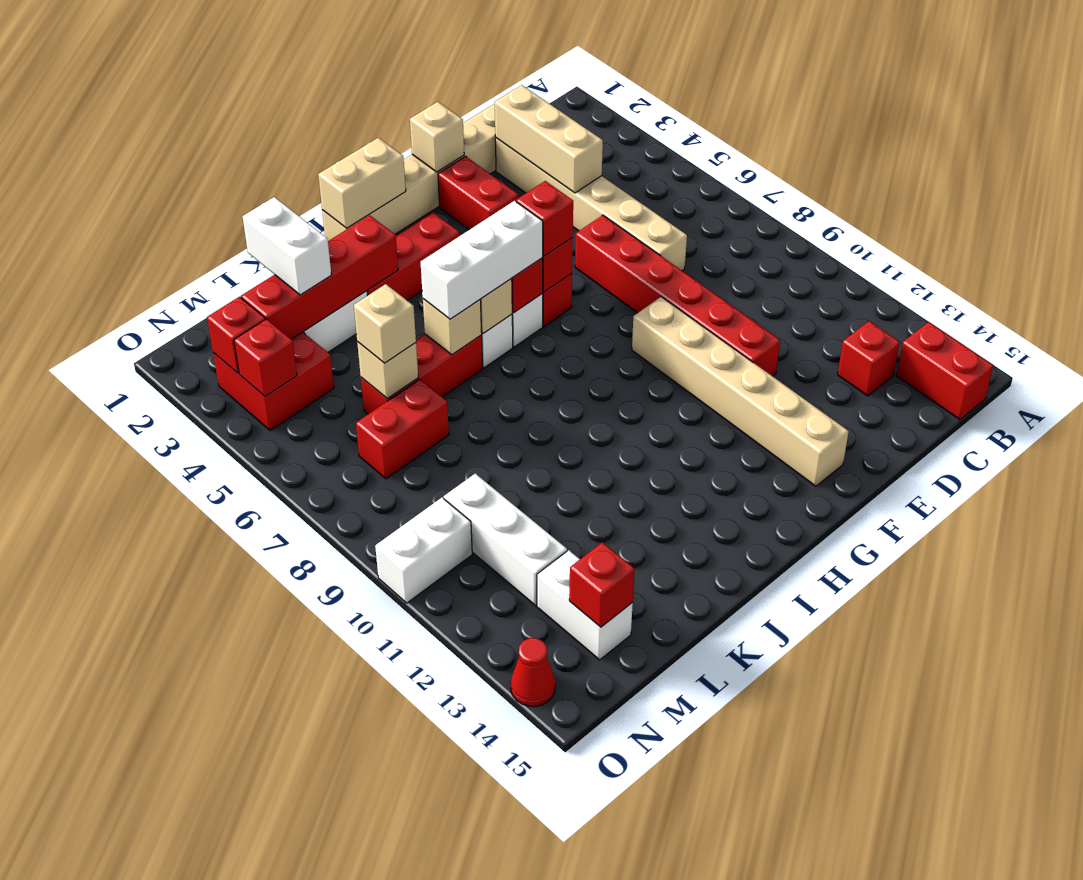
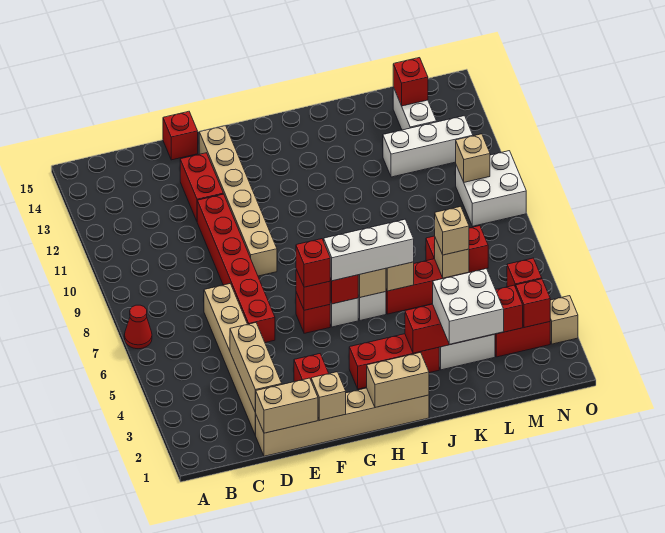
red 1x2 brick [896,322,993,420] -> red 1x2 brick moved to [180,153,223,221]
red 1x1 brick [838,321,900,396] -> red 1x1 brick moved to [163,111,198,160]
none -> tan 1x2 brick [255,378,318,433]
white 1x2 brick [243,197,331,295] -> white 2x2 brick [433,269,504,344]
white 1x3 brick [444,474,567,605] -> white 1x3 brick turned to [383,116,473,177]
white 1x2 brick [375,498,472,603] -> white 2x2 brick [456,151,526,226]
none -> tan 1x1 brick [456,134,490,182]
none -> tan 1x1 brick [550,296,578,344]
red 1x1 cone [511,638,555,706] -> red 1x1 cone moved to [124,305,152,349]

